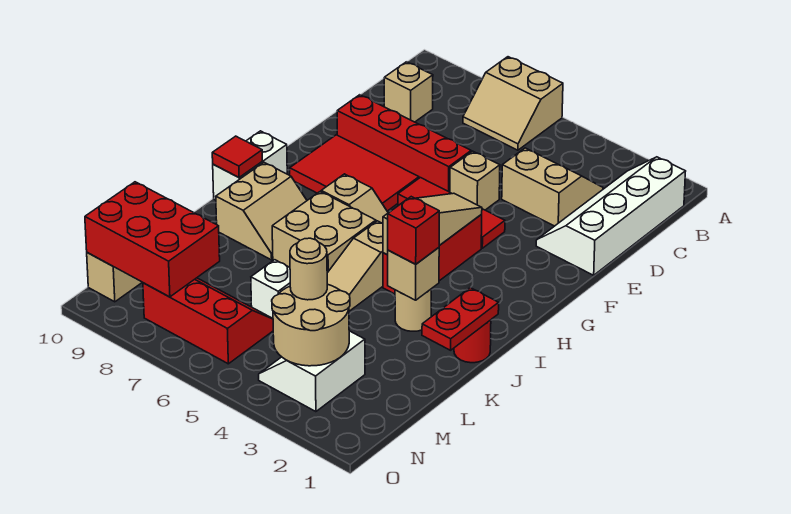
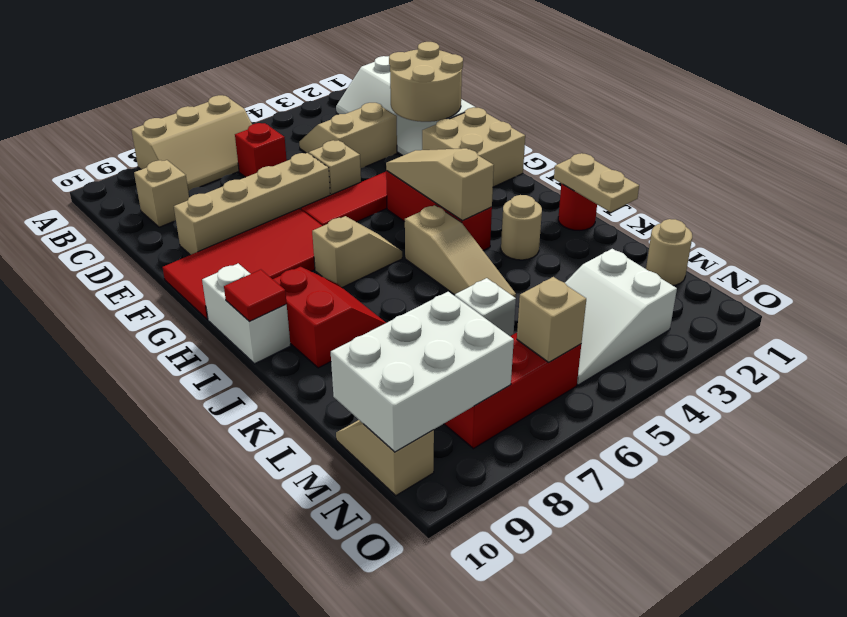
tan 2x2 slope [463,57,563,150] -> tan 2x3 slope [131,95,252,191]
red 1x4 brick [337,95,471,192] -> tan 1x4 brick [174,153,330,255]
red 2x3 tile [290,135,419,211] -> red 2x4 tile [162,209,322,319]
tan 2x2 brick [272,191,376,273] -> tan 2x2 brick moved to [422,107,525,187]
tan 2x2 slope [216,163,307,260] -> red 2x2 slope [273,267,386,368]
red 1x2 plate [422,288,499,350] -> tan 1x2 plate [554,153,639,212]
tan 1x1 brick [388,248,439,300] -> tan 1x1 brick moved to [517,277,586,362]
red 1x1 brick [388,197,440,264] -> red 1x1 brick moved to [235,123,287,177]
white 2x2 slope [259,331,365,412] -> white 2x3 slope [565,249,677,385]
tan 2x2 round brick [272,284,350,366] -> tan 2x2 round brick moved to [389,42,463,122]
tan 1x1 round brick [290,238,327,300] -> tan 1x1 round brick moved to [646,219,692,285]
red 2x3 brick [85,182,220,297] -> white 2x3 brick [331,291,514,452]

